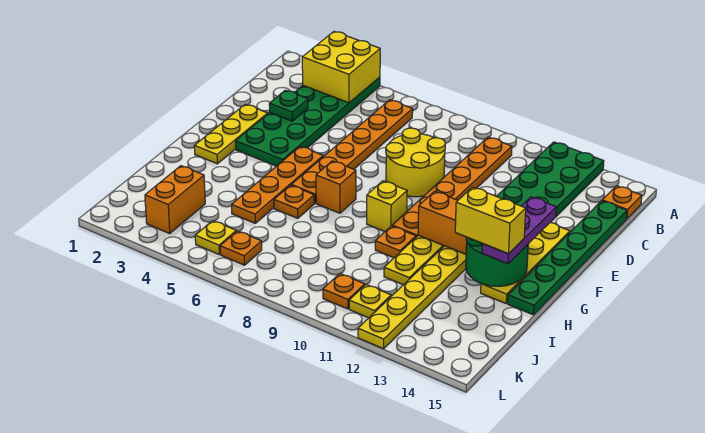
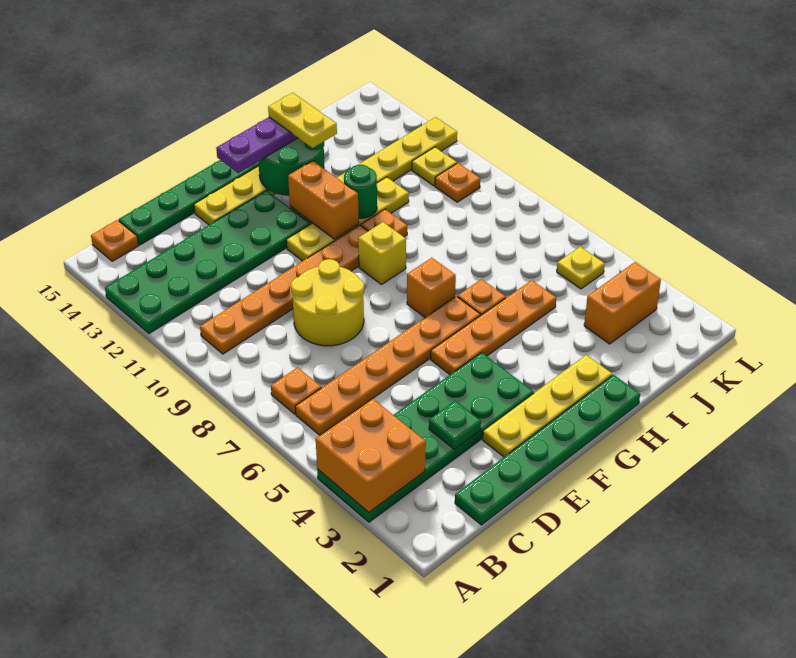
yellow 2x2 brick [302,31,380,103] -> orange 2x2 brick [316,399,426,512]
none -> green 1x6 plate [455,375,640,525]
yellow 1x3 plate [194,104,268,164] -> yellow 1x4 plate [483,355,612,457]
none -> green 1x1 round brick [344,165,377,218]
yellow 1x2 brick [455,187,526,254] -> yellow 1x2 plate [268,93,337,148]
orange 1x1 plate [220,231,262,265] -> orange 1x1 plate moved to [271,367,321,414]

